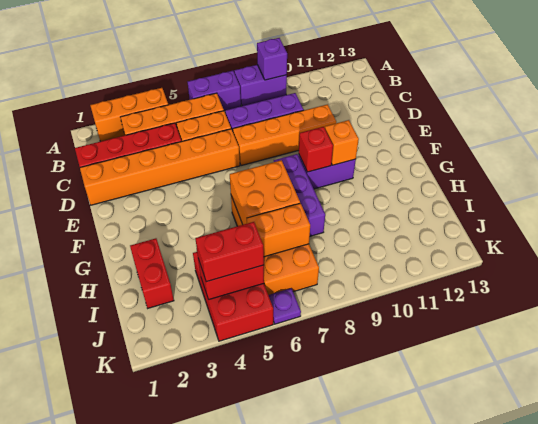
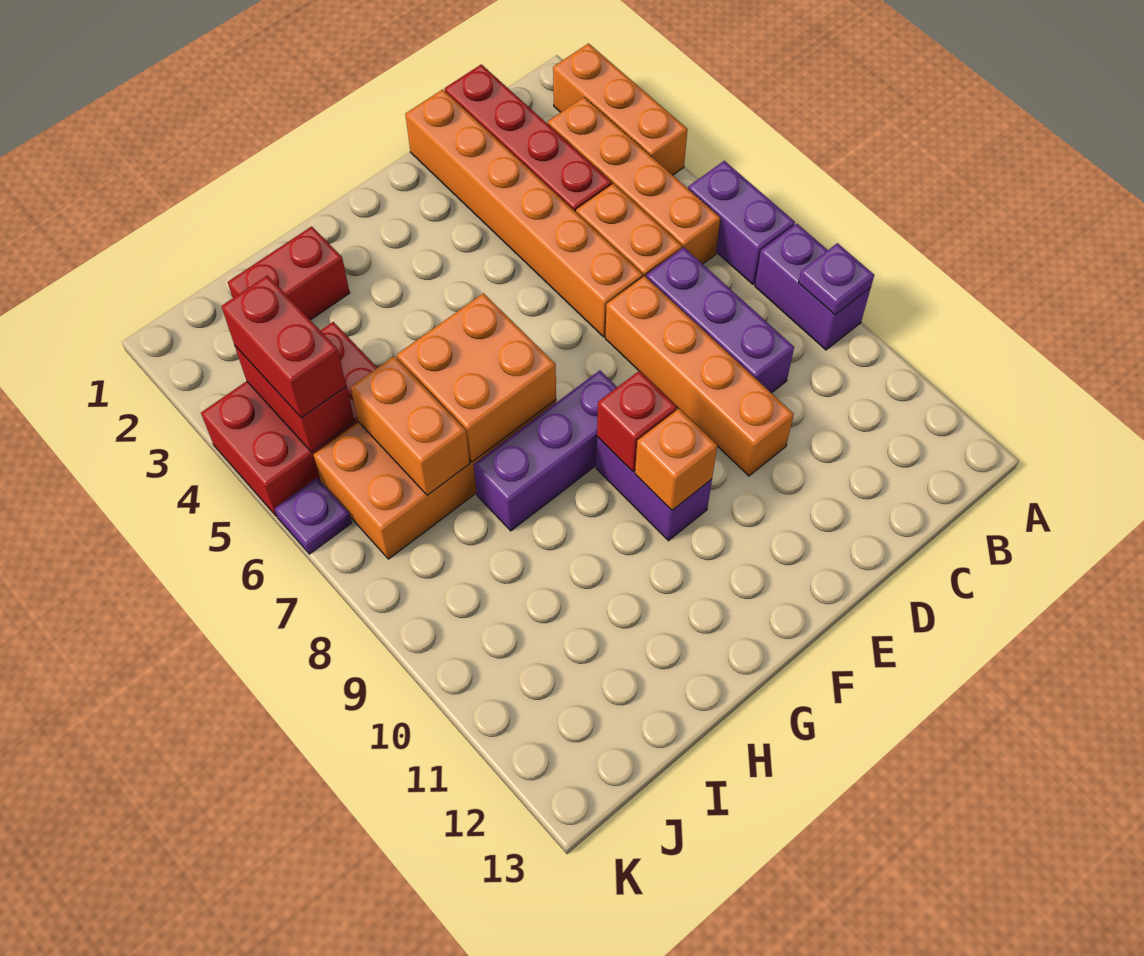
purple 1x1 brick [257,38,287,80] -> purple 1x1 plate [798,243,874,315]

